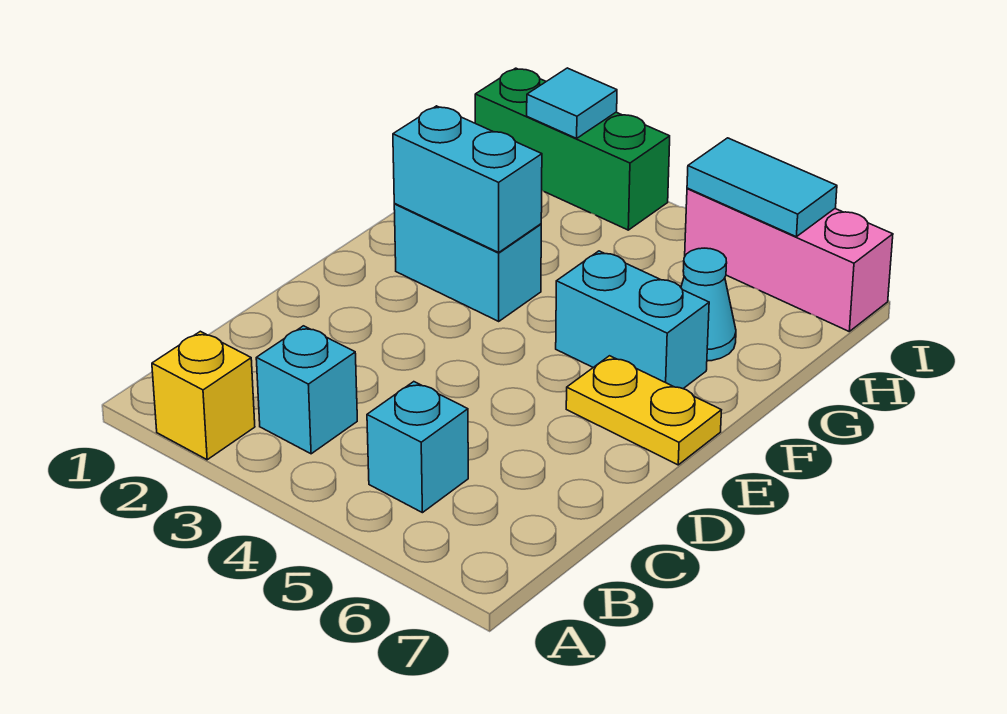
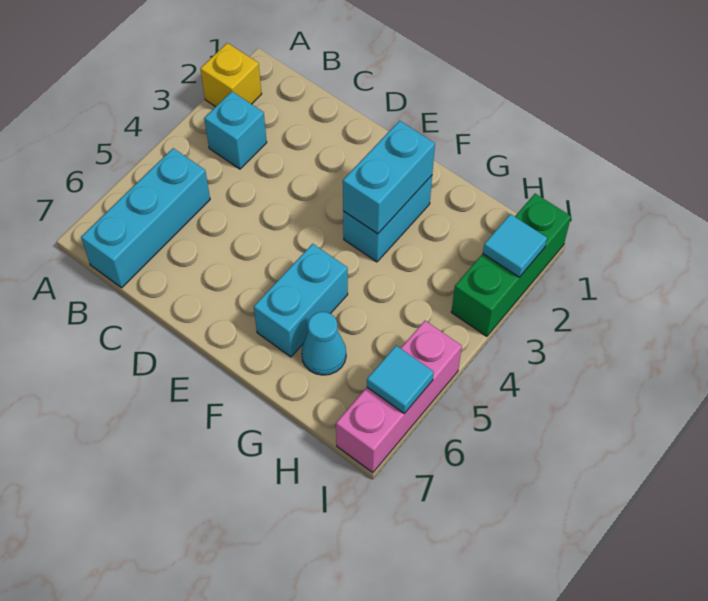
cyan 1x1 brick [367,382,468,513] -> cyan 1x3 brick [81,148,210,288]
yellow 1x2 plate [566,356,721,465] -> none
cyan 1x2 tile [687,138,837,237] -> cyan 1x1 tile [367,346,434,414]

